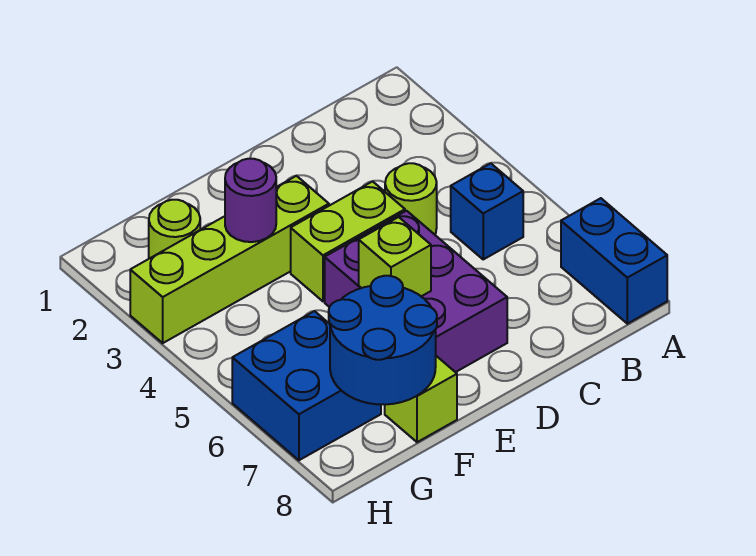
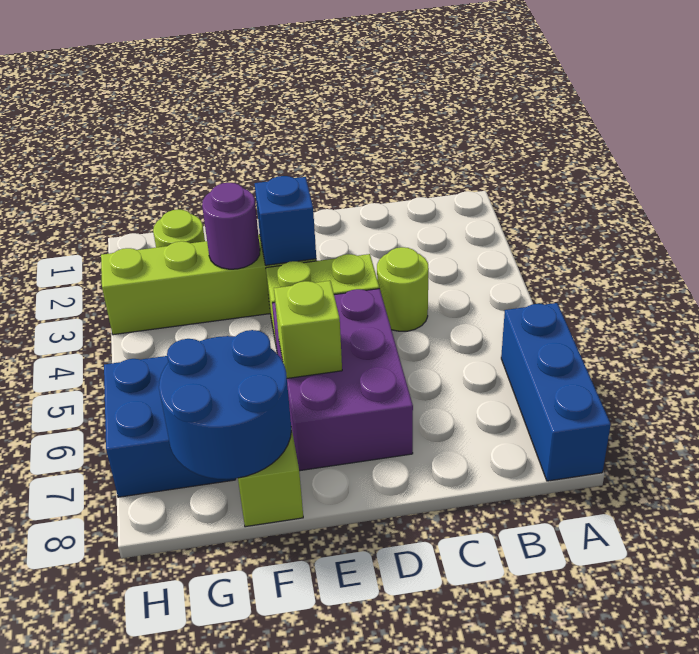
blue 1x2 brick [561,198,667,324] -> blue 1x3 brick [501,303,611,481]
blue 1x1 brick [451,163,523,259] -> blue 1x1 brick moved to [255,176,316,265]

